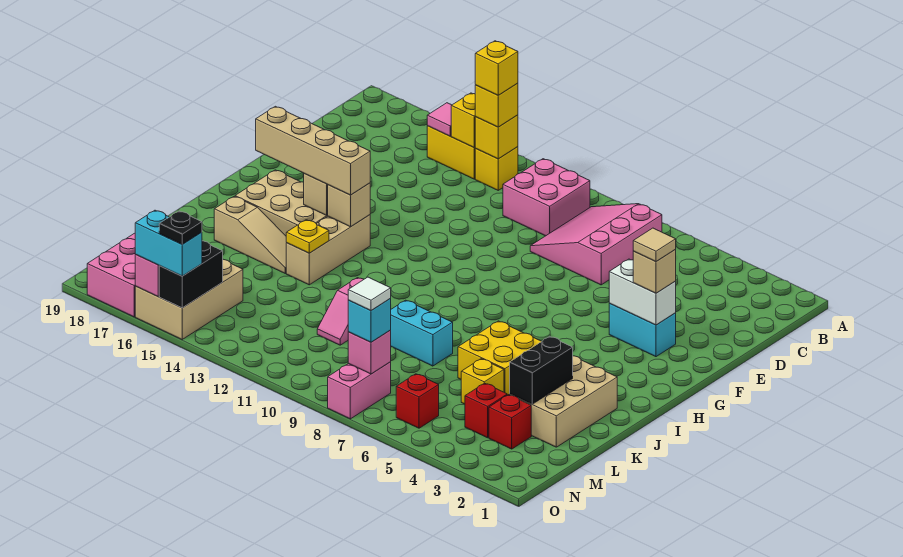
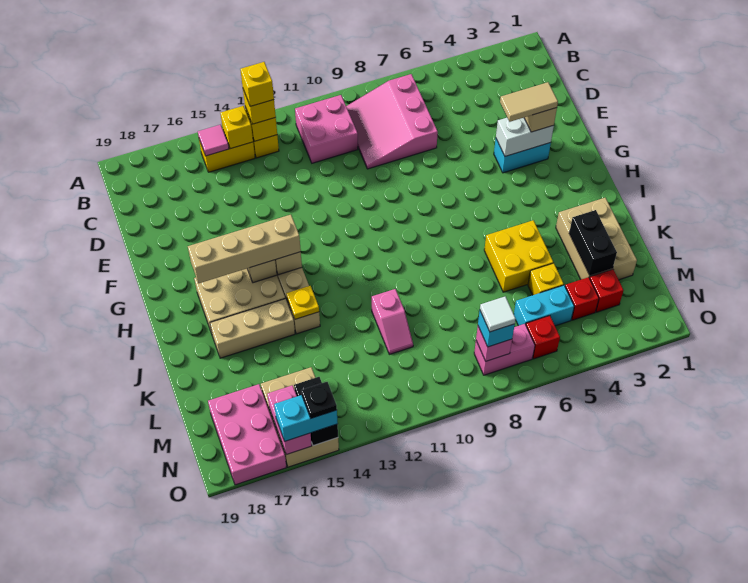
tan 1x1 tile [633,228,676,262] -> tan 1x2 tile [500,82,558,122]
tan 1x3 slope [214,196,287,273] -> tan 1x3 brick [210,299,295,358]
cyan 1x2 brick [391,300,453,366] -> cyan 1x2 brick moved to [514,285,574,326]
pink 1x2 brick [328,362,391,419] -> pink 1x2 brick turned to [474,324,535,375]

